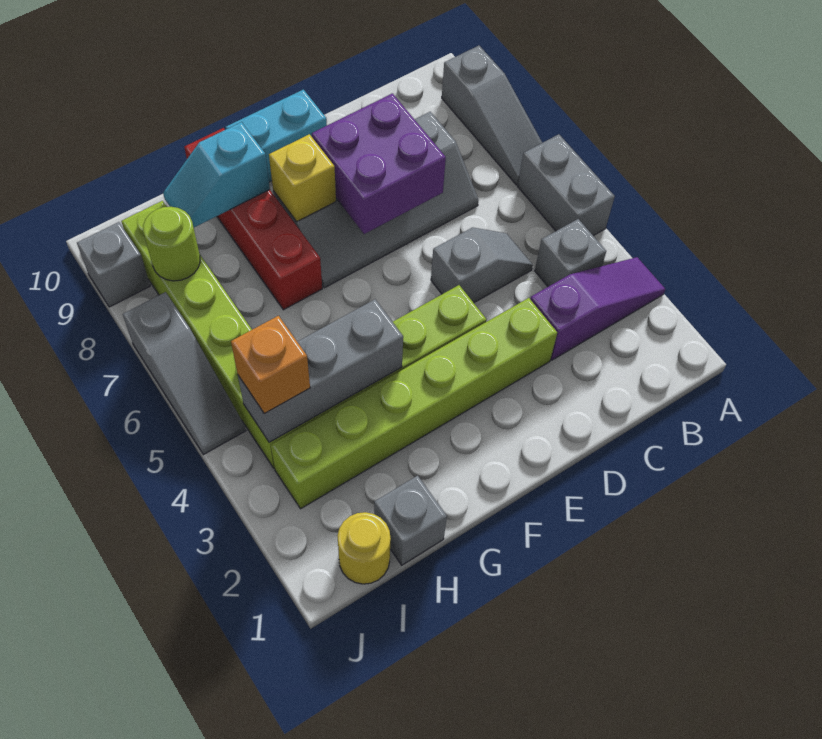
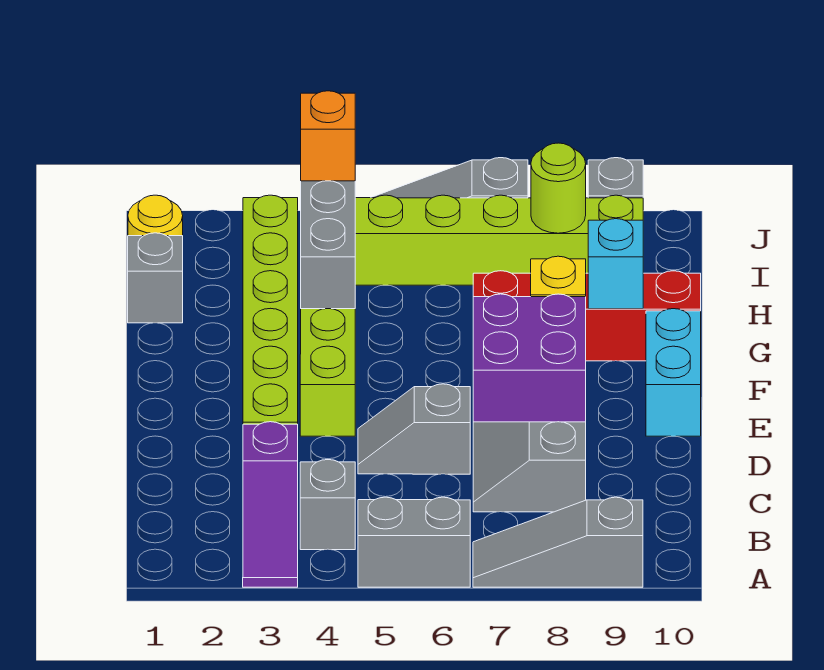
grey 1x2 slope [431,227,533,303] -> grey 1x2 slope turned to [358,384,470,474]

